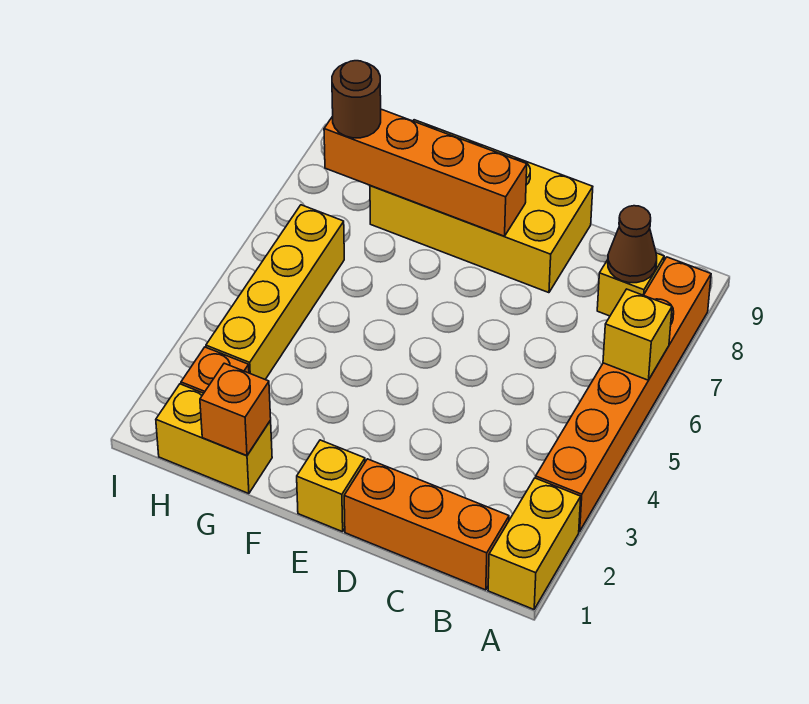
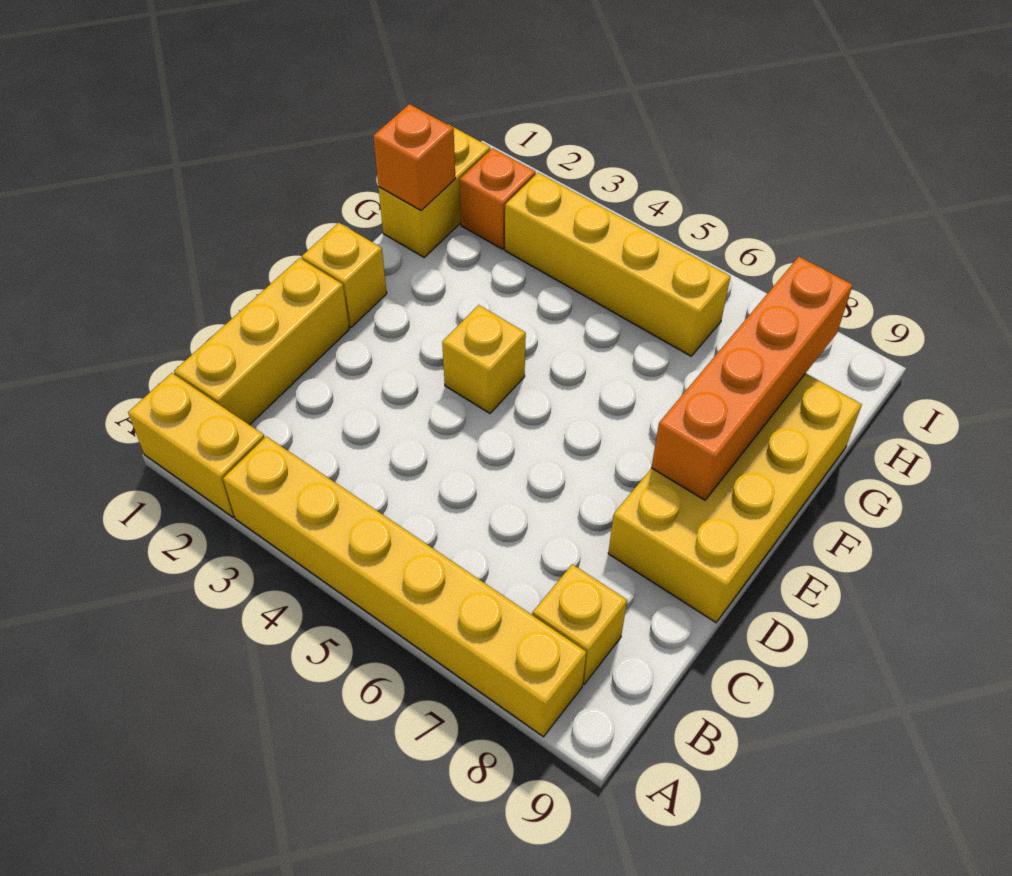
orange 1x6 brick [536,257,711,531] -> yellow 1x6 brick [223,436,586,737]
yellow 1x1 brick [603,289,672,380] -> yellow 1x1 brick moved to [442,305,526,413]
orange 1x3 brick [344,459,509,590] -> yellow 1x3 brick [174,258,349,425]
brown 1x1 cone [608,206,657,283] -> none
brown 1x1 round brick [332,61,381,138] -> none

